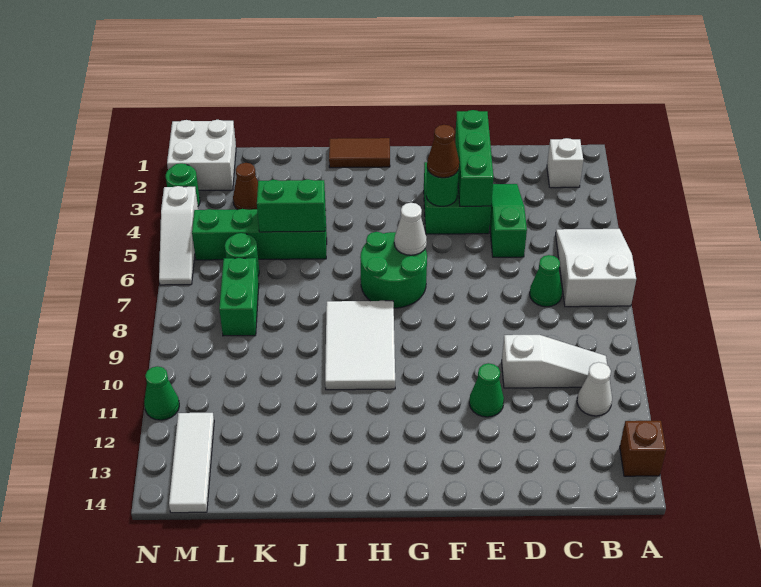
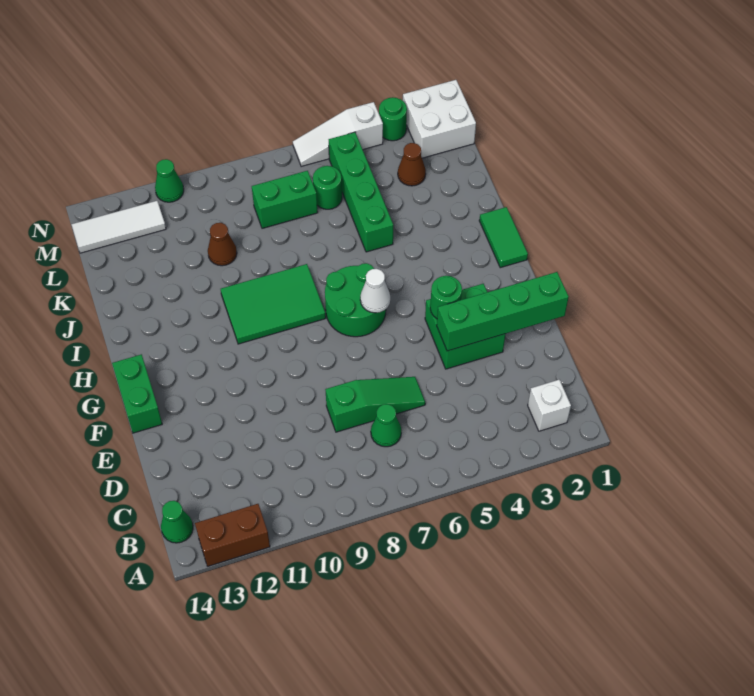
white 2x3 slope [556,229,636,307] -> none
brown 1x1 brick [620,421,666,476] -> brown 1x2 brick [195,504,270,566]
white 1x3 slope [502,335,607,388] -> none
white 1x1 cone [577,362,612,416] -> none
green 1x3 slope [490,184,527,257] -> green 1x3 slope moved to [325,377,425,432]
green 1x3 brick [455,110,494,206] -> green 1x4 brick [437,272,569,351]
green 1x1 cone [469,363,504,417] -> green 1x1 cone moved to [161,501,193,543]
brown 1x1 cone [427,125,459,178] -> brown 1x1 cone moved to [208,223,237,266]
brown 1x2 tile [329,138,390,168] -> green 1x2 tile [479,207,528,268]
white 2x3 tile [325,301,395,390] -> green 2x3 tile [221,264,326,344]
green 1x2 brick [257,179,326,232] -> green 1x2 brick moved to [112,354,162,433]

